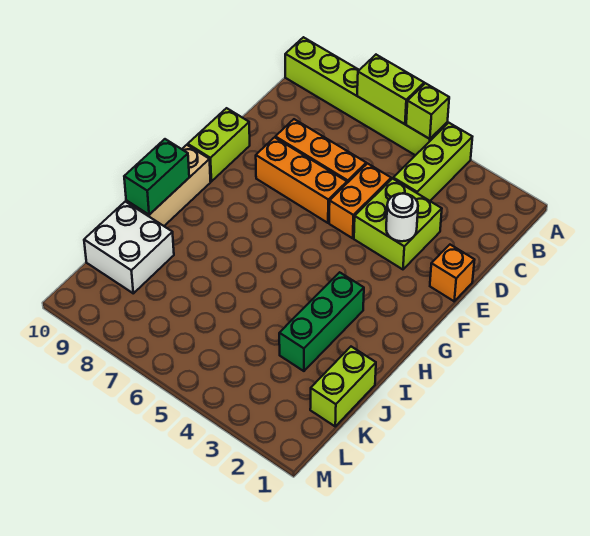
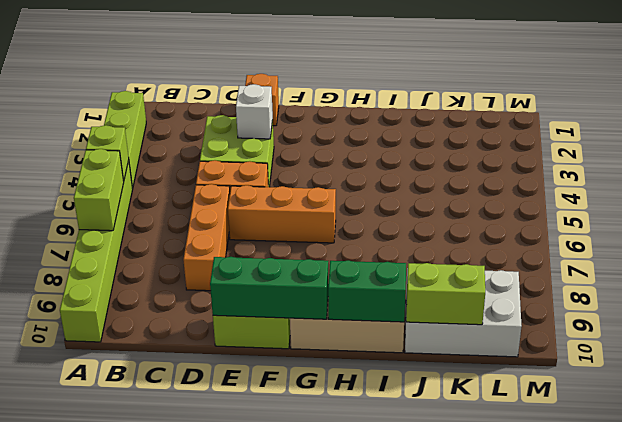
lime 1x3 brick [393,123,472,201] -> lime 1x3 brick turned to [104,91,146,188]
white 1x1 round brick [386,193,418,241] -> white 1x1 brick [236,84,273,139]
orange 1x3 brick [256,137,347,223] -> orange 1x3 brick turned to [228,185,336,243]
green 1x3 brick [279,272,364,371] -> green 1x3 brick moved to [210,257,328,319]
lime 1x2 brick [310,347,376,426] -> lime 1x2 brick moved to [406,263,485,325]
white 2x2 brick [84,202,174,293] -> white 2x3 brick [405,268,522,357]

